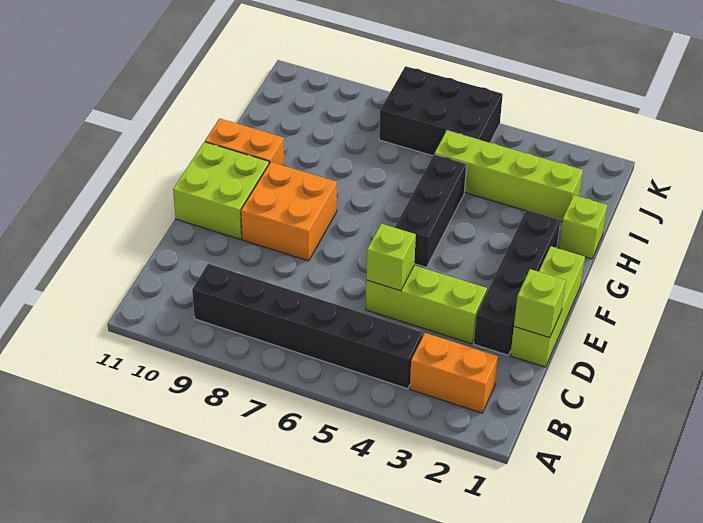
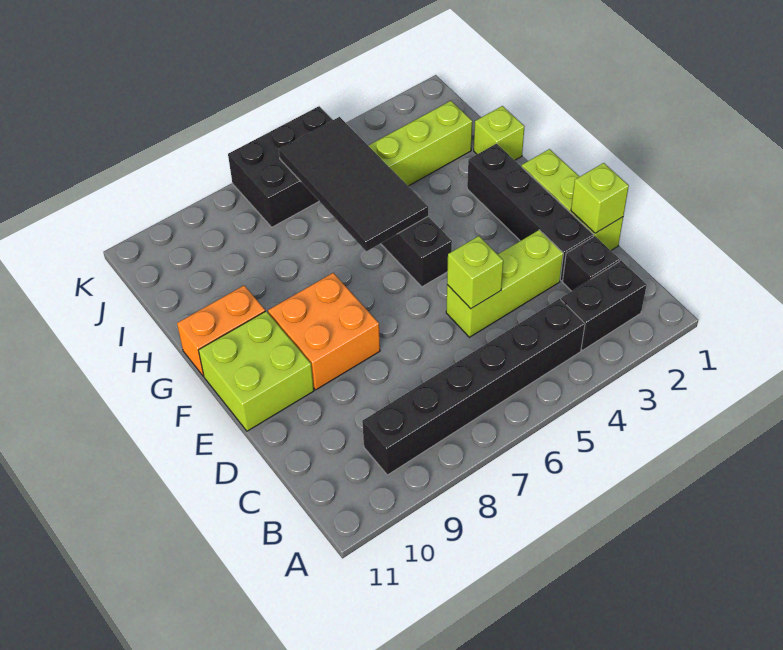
orange 1x2 brick [410,333,498,413] -> black 1x2 brick [561,261,647,350]
none -> black 1x1 brick [563,236,620,291]
none -> black 2x4 tile [279,117,428,251]

